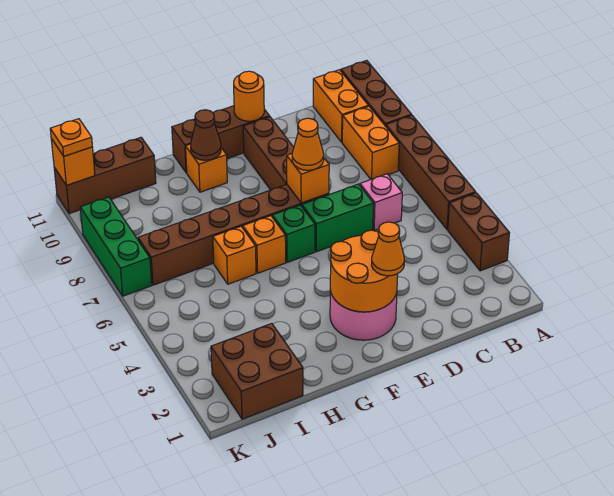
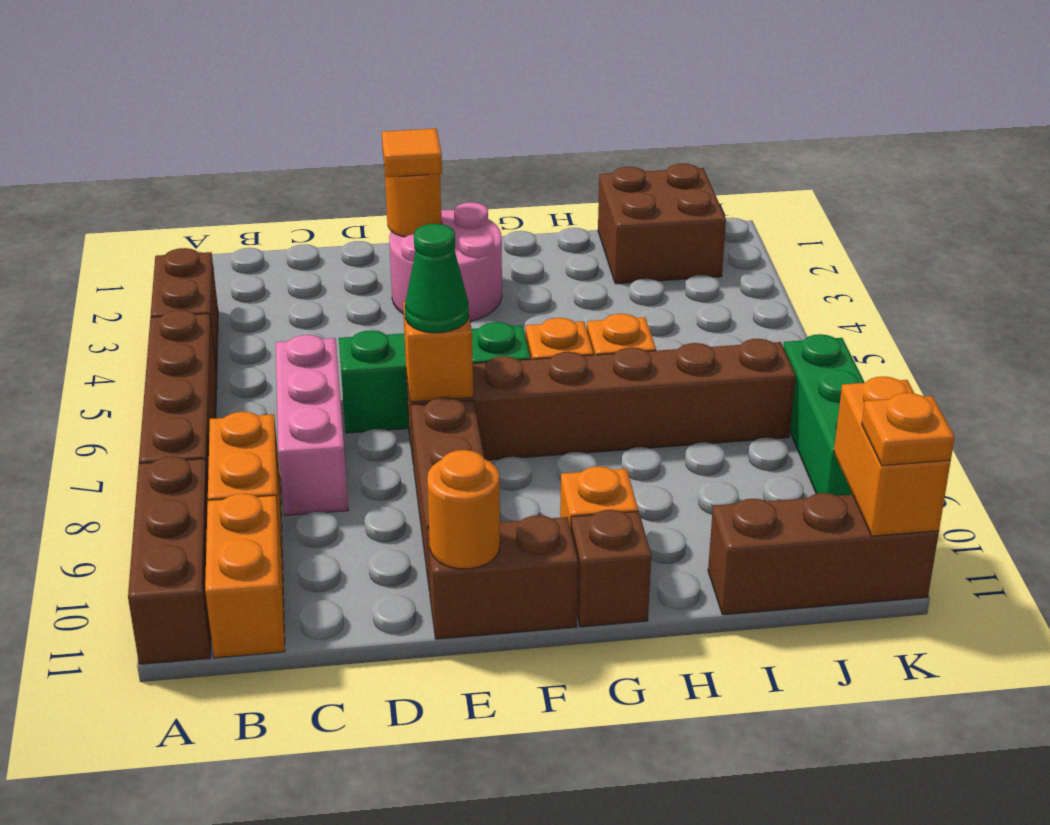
pink 1x1 brick [360,174,402,230] -> pink 1x3 brick [276,335,348,516]
orange 2x2 round brick [330,230,398,312] -> orange 1x1 round brick [385,173,442,237]
orange 1x1 cone [372,222,405,276] -> orange 1x1 tile [382,129,442,177]
orange 1x1 cone [292,118,324,170] -> green 1x1 cone [405,224,469,333]
brown 1x1 cone [191,110,221,160] -> none
orange 1x1 brick [51,139,95,185] -> orange 1x2 brick [834,376,951,536]

